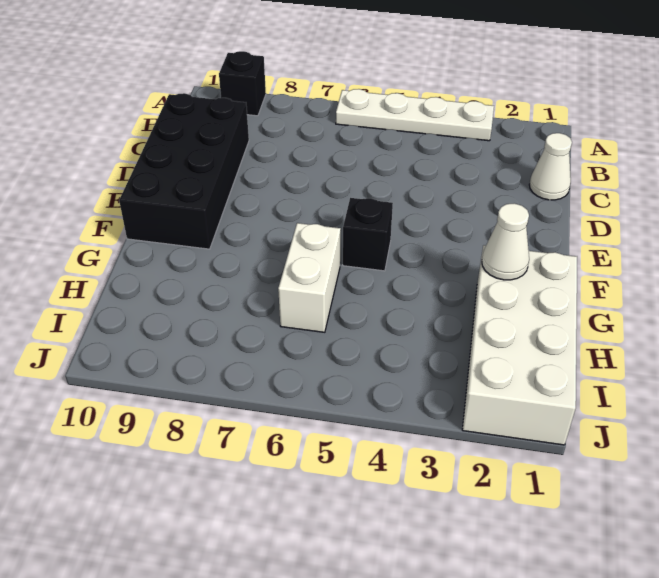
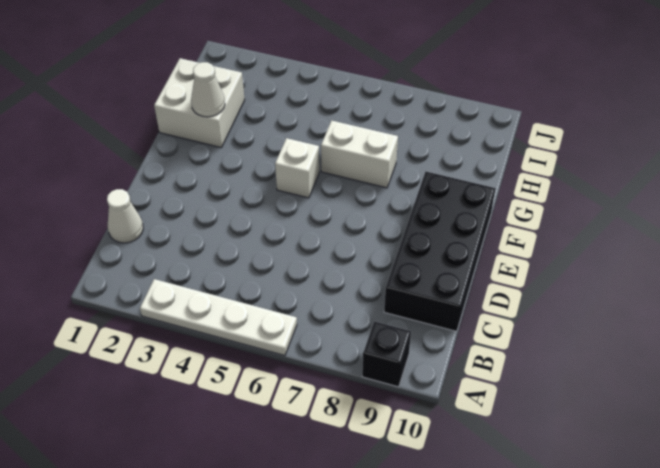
black 1x1 brick [343,198,393,271] -> white 1x1 brick [275,138,319,198]
white 2x4 brick [462,245,577,445] -> white 2x2 brick [154,58,245,147]
white 1x2 brick [278,223,341,332] -> white 1x2 brick turned to [321,120,398,188]

